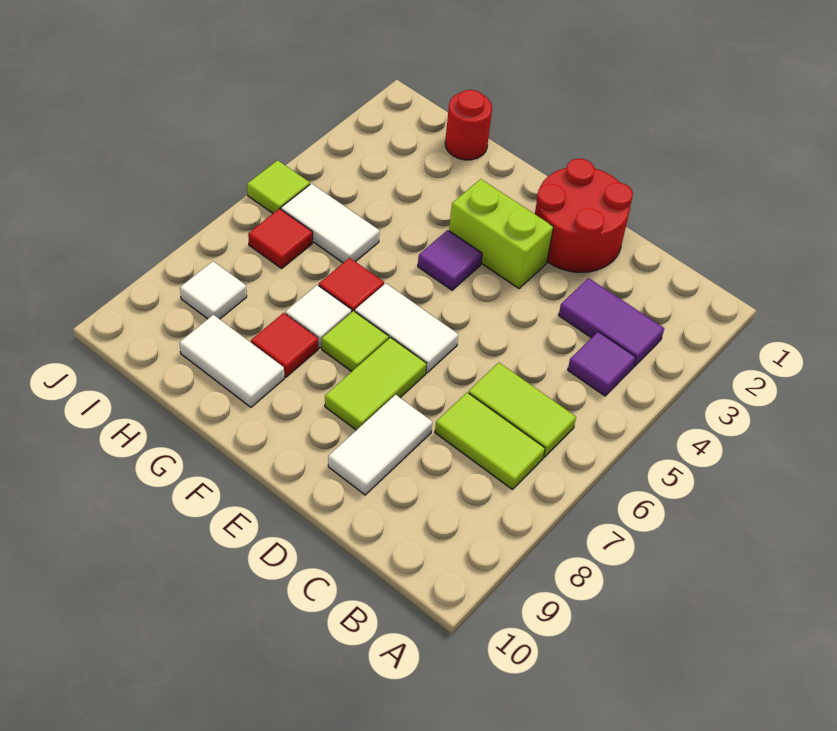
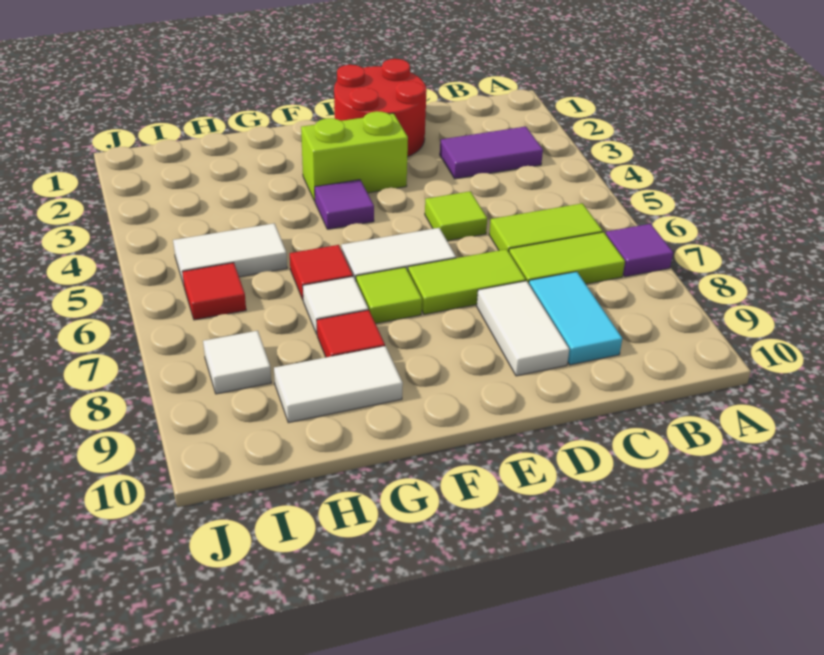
purple 1x1 tile [568,332,636,396] -> purple 1x1 tile moved to [606,224,673,277]
none -> cyan 1x2 tile [529,272,622,365]
lime 1x2 tile [325,338,426,430] -> lime 1x2 tile turned to [408,249,526,314]
red 1x1 round brick [445,90,492,160] -> none
lime 1x1 tile [247,160,310,213] -> lime 1x1 tile moved to [425,191,487,241]

